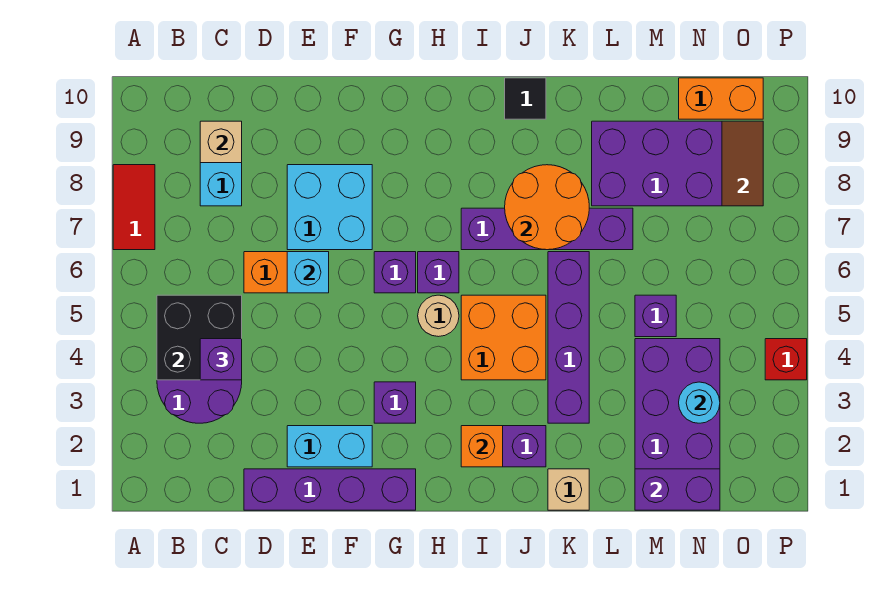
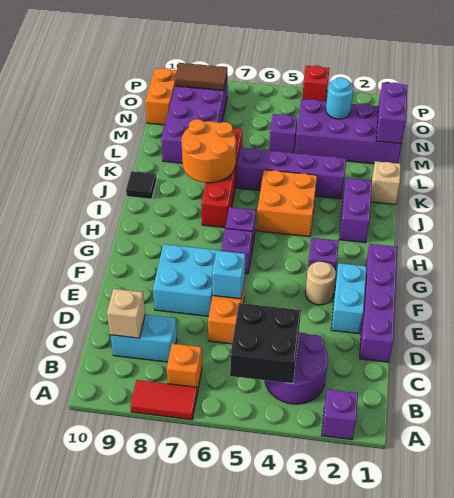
purple 1x1 brick [200,339,242,380] -> purple 1x1 brick moved to [322,389,358,440]
tan 1x1 round brick [418,295,459,337] -> tan 1x1 round brick moved to [305,261,336,305]
orange 1x1 brick [461,426,503,467] -> orange 1x1 brick moved to [167,344,202,391]
purple 1x4 brick [461,208,633,250] -> red 1x4 brick [201,128,242,228]

